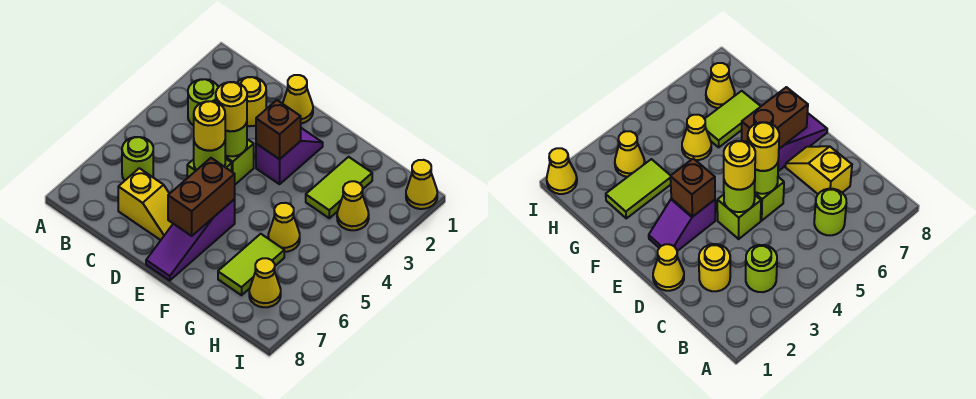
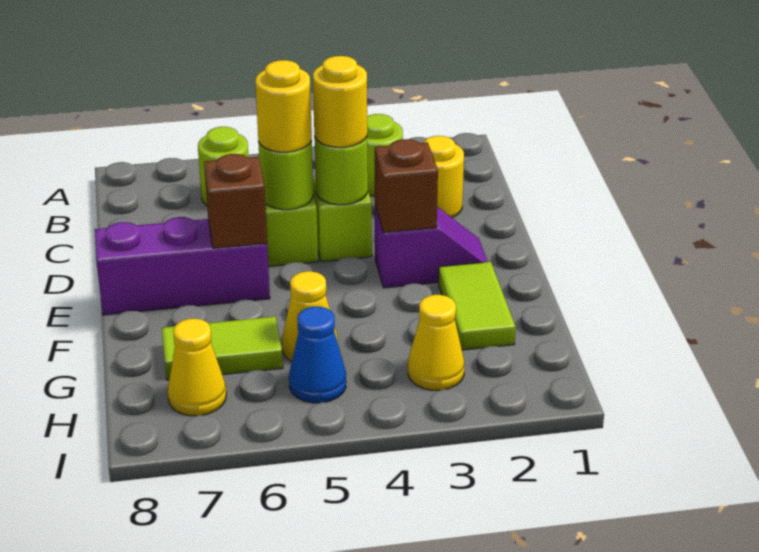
yellow 1x2 slope [118,168,173,240] -> none
yellow 1x1 cone [283,75,313,124] -> none
purple 1x3 slope [146,199,235,281] -> purple 1x3 brick [95,217,270,315]
brown 1x2 brick [168,158,235,236] -> brown 1x1 brick [204,154,267,248]
lime 1x2 tile [306,157,372,218] -> lime 1x2 tile turned to [438,262,516,350]
none -> blue 1x1 cone [289,307,346,403]
yellow 1x1 cone [406,160,437,209] -> none

